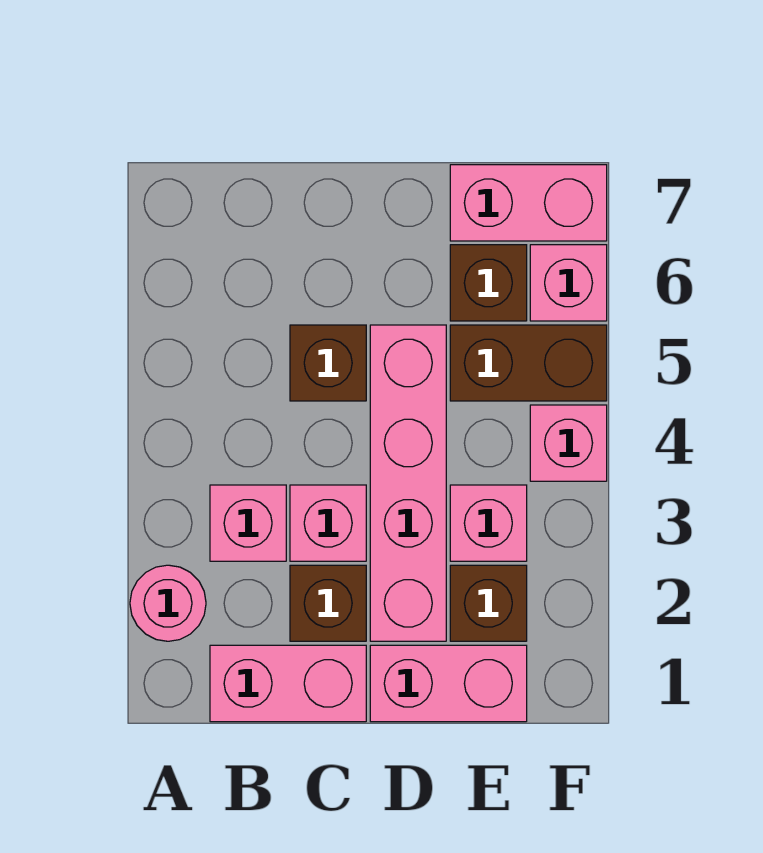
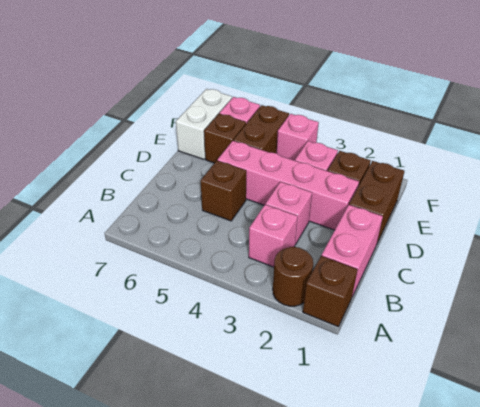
pink 1x1 round brick [130,565,206,641] -> brown 1x1 round brick [273,247,313,306]
brown 1x1 brick [290,565,366,641] -> brown 1x1 brick moved to [303,256,358,327]
pink 1x2 brick [370,645,527,722] -> brown 1x2 brick [349,161,404,243]
pink 1x2 brick [450,165,607,241] -> white 1x2 brick [176,89,232,159]

